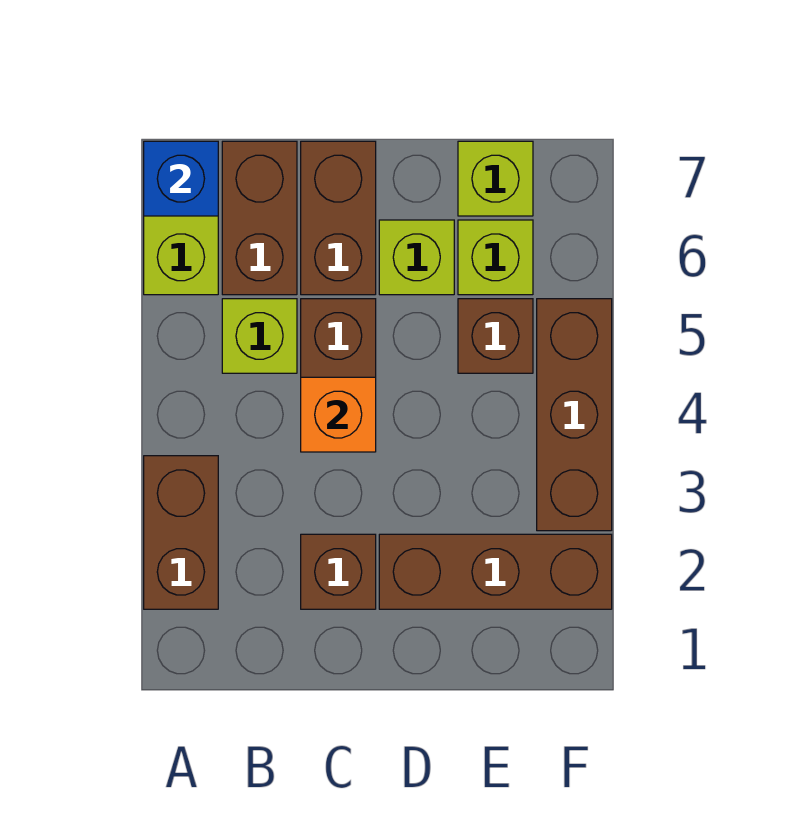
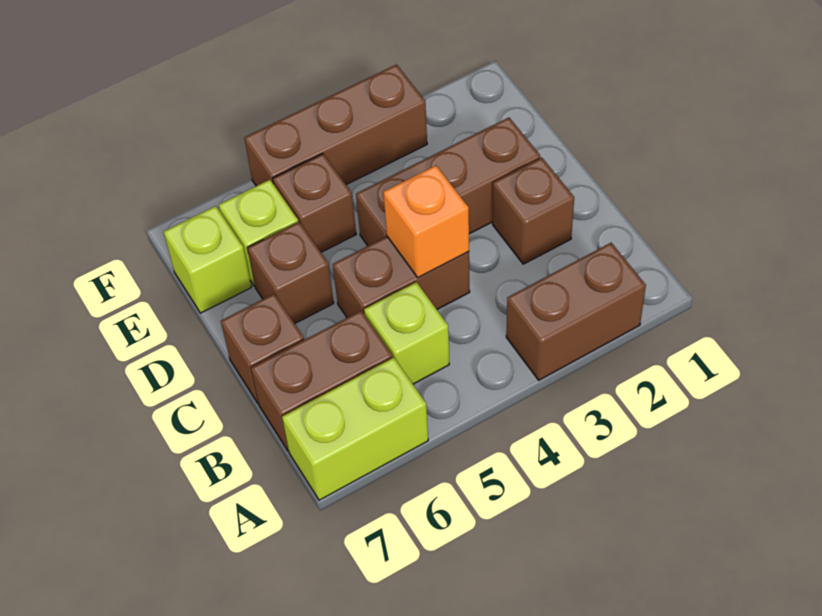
blue 1x1 brick [144,141,218,216] -> none
brown 1x2 brick [301,141,376,295] -> brown 1x1 brick [221,294,304,403]
brown 1x3 brick [379,534,612,609] -> brown 1x3 brick turned to [356,118,540,246]
lime 1x1 brick [379,220,454,295] -> brown 1x1 brick [247,222,334,323]

